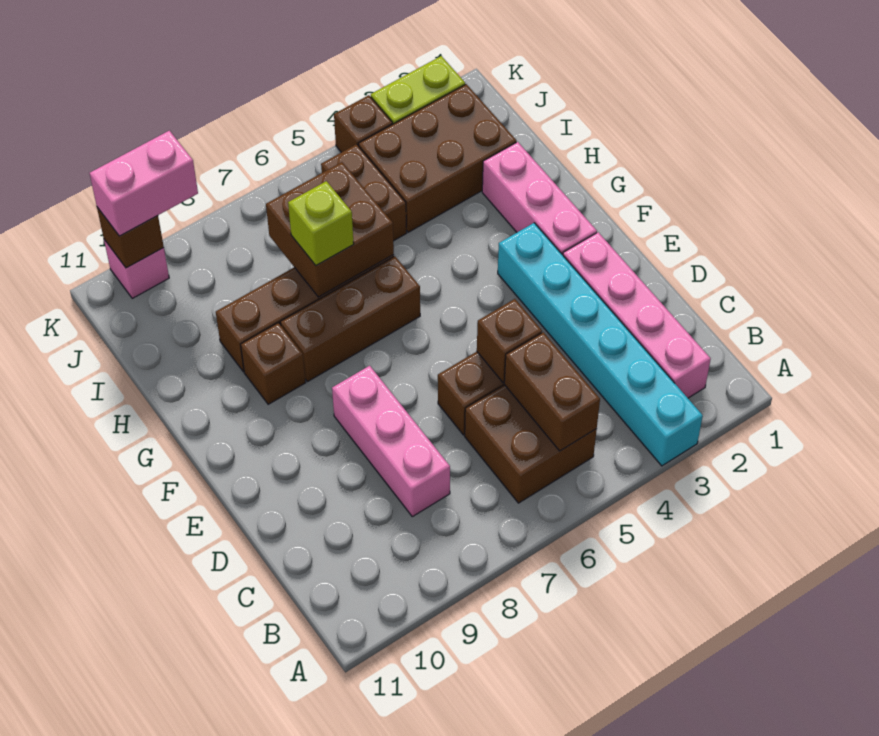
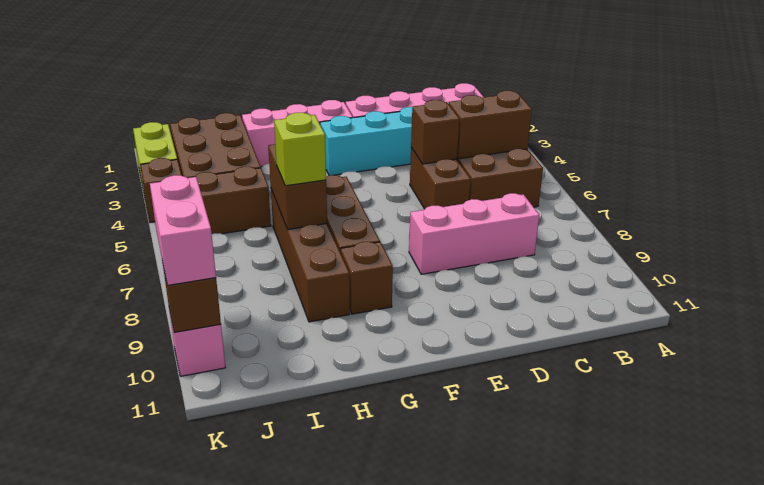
brown 2x2 brick [266,162,394,297] -> brown 1x2 brick [268,144,327,229]

